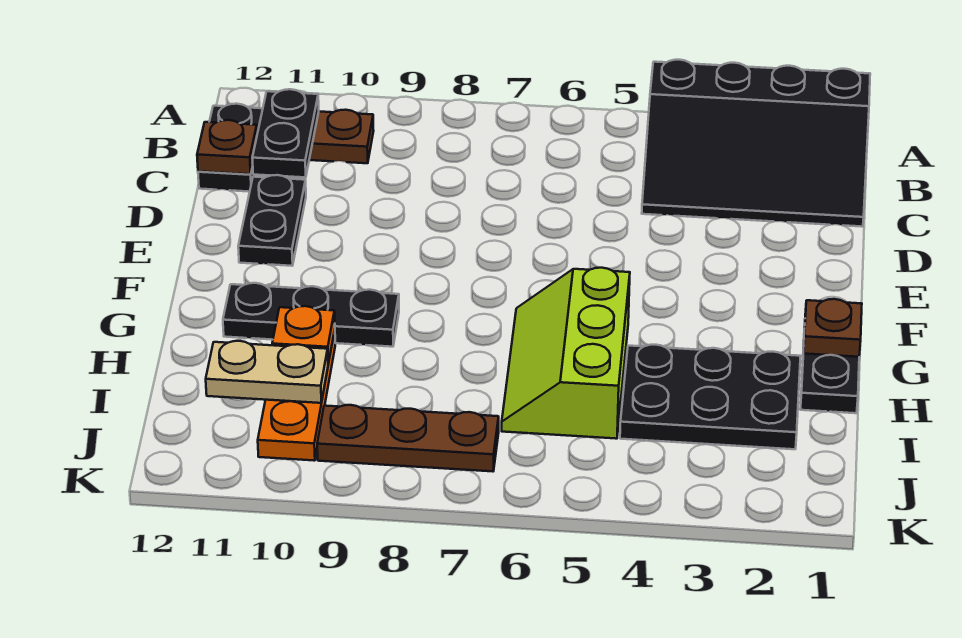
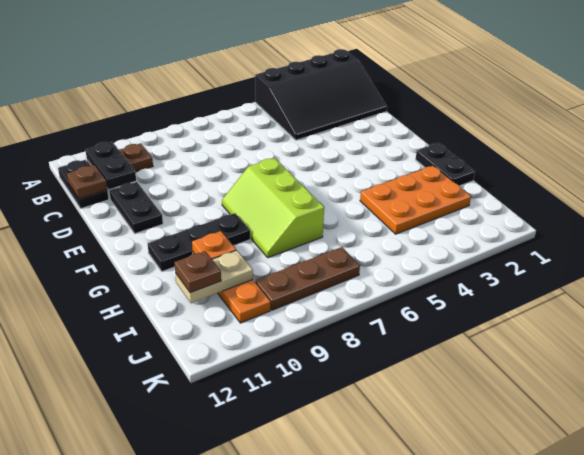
brown 1x1 plate [803,299,862,357] -> brown 1x1 plate moved to [174,251,221,293]
lime 2x3 slope [502,268,630,439] -> lime 2x3 slope moved to [222,158,324,258]
black 2x3 plate [620,345,800,449] -> orange 2x3 plate [360,166,471,234]

